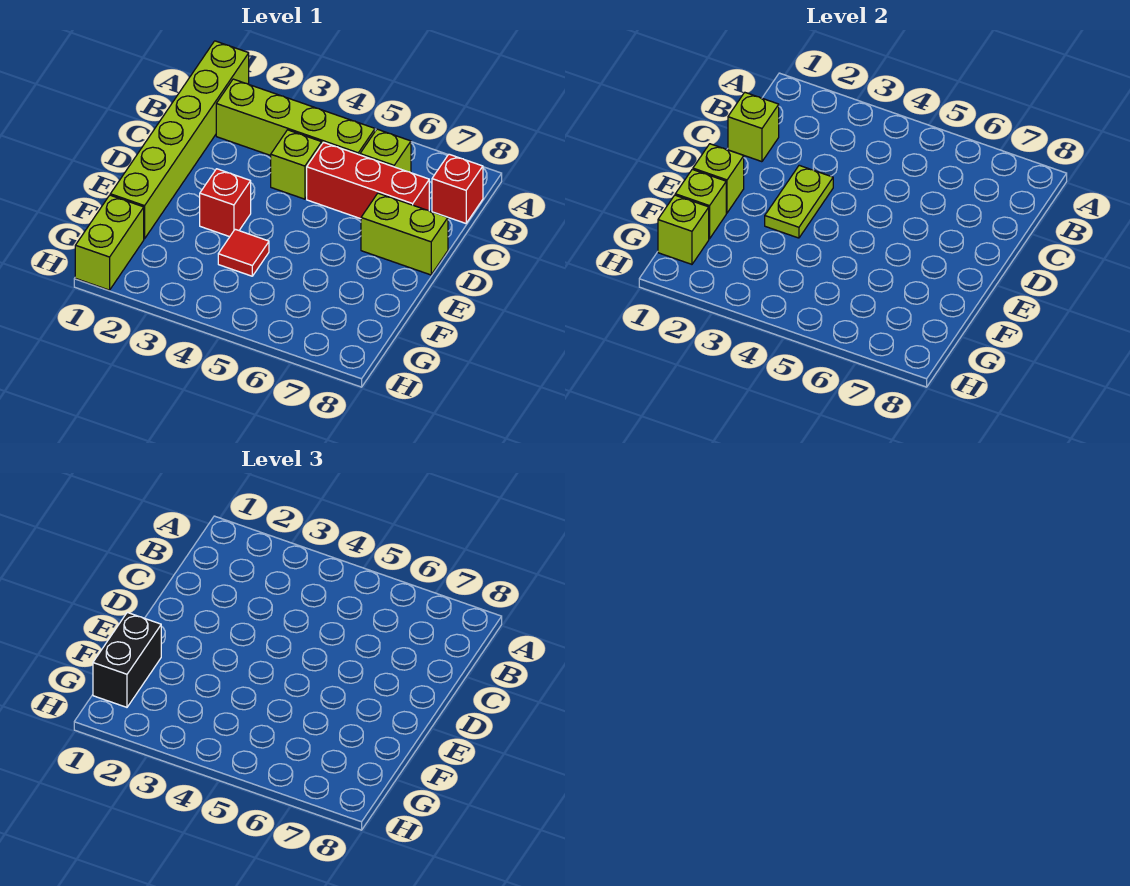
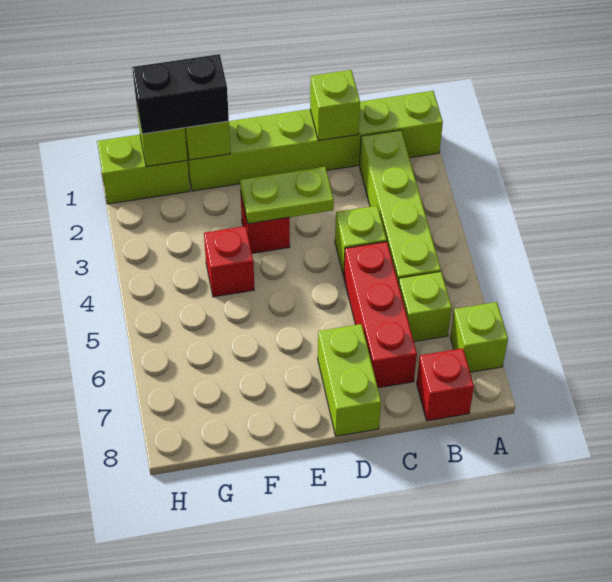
lime 1x1 brick [693,144,744,213] -> lime 1x1 brick moved to [450,302,508,372]
red 1x1 tile [218,229,269,276] -> red 1x1 brick [204,226,254,297]

